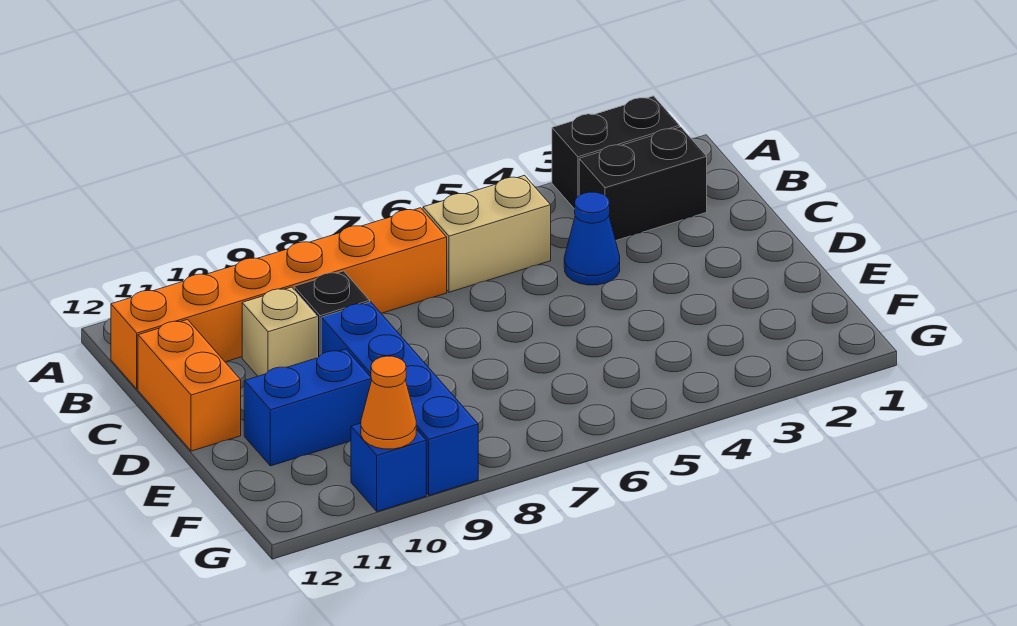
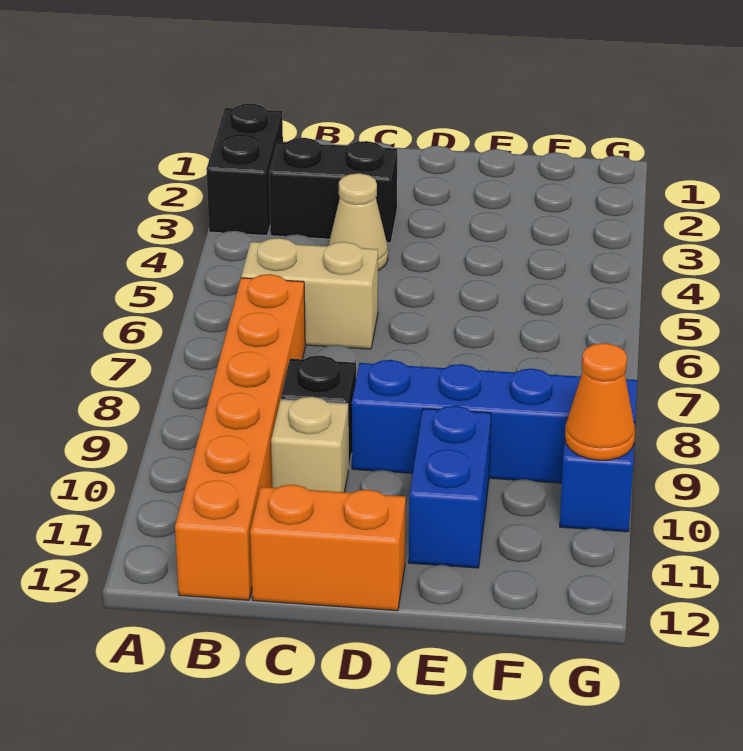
black 1x2 brick [579,127,707,240] -> black 1x2 brick turned to [269,138,397,243]
tan 1x2 brick [423,175,551,292] -> tan 1x2 brick turned to [241,238,378,349]
blue 1x1 cone [564,192,620,285] -> tan 1x1 cone [329,173,388,270]

